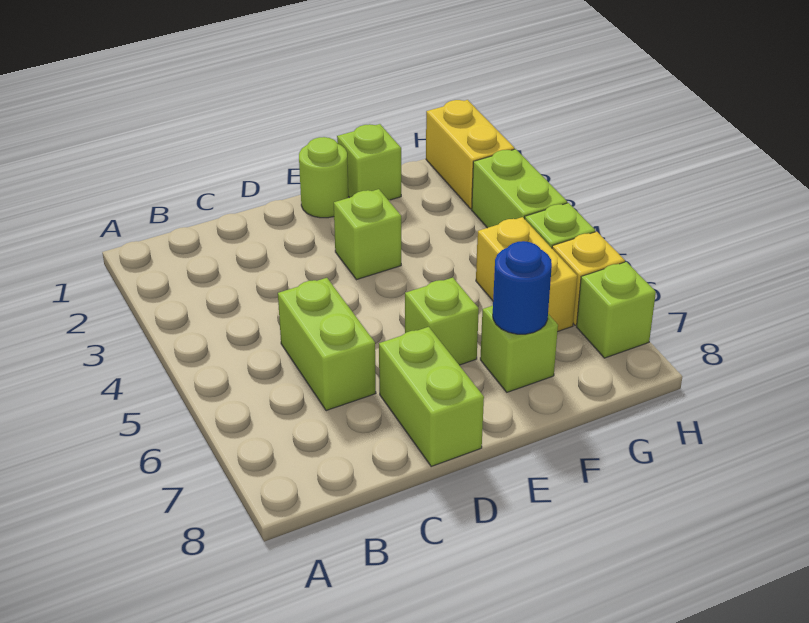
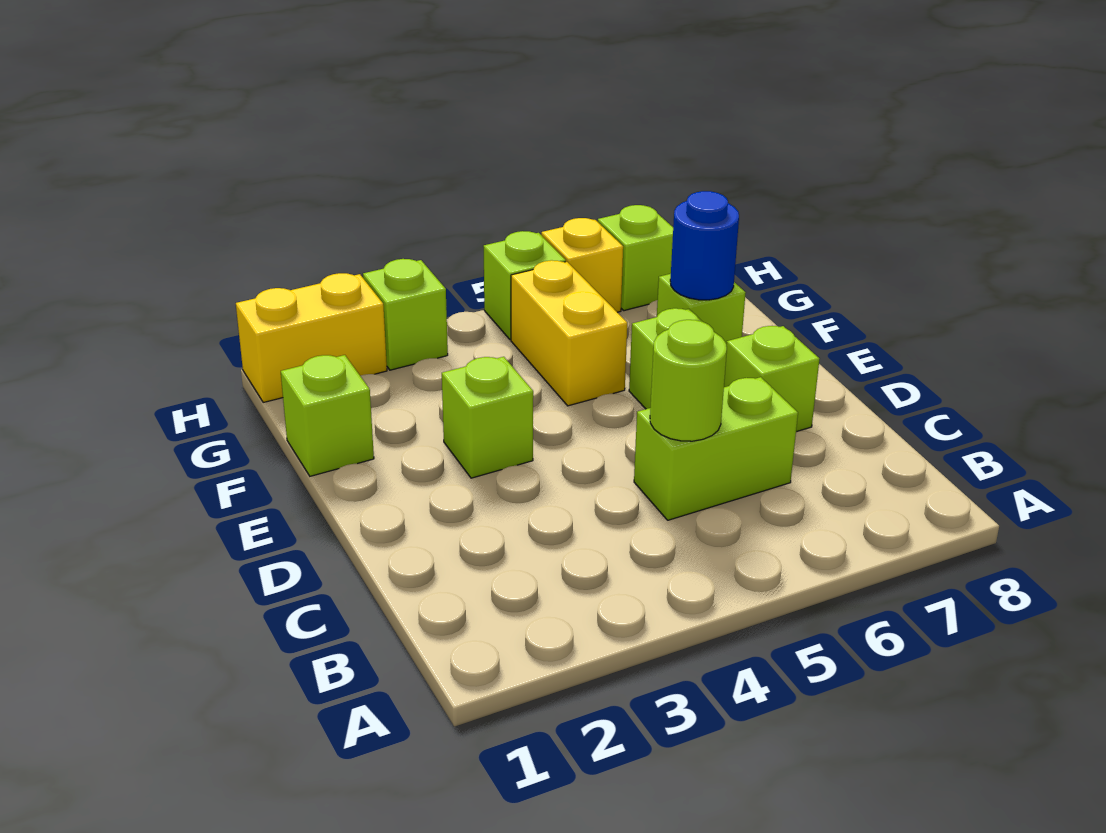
lime 1x2 brick [379,327,484,466] -> lime 1x1 brick [724,326,819,432]
lime 1x1 round brick [299,137,348,218] -> lime 1x1 round brick moved to [650,320,727,441]
yellow 1x2 brick [476,217,577,332] -> yellow 1x2 brick turned to [511,260,627,406]
lime 1x2 brick [472,149,567,228] -> lime 1x1 brick [363,259,448,370]

